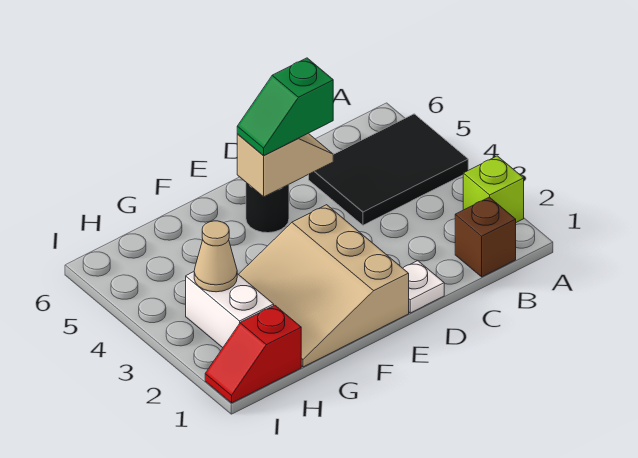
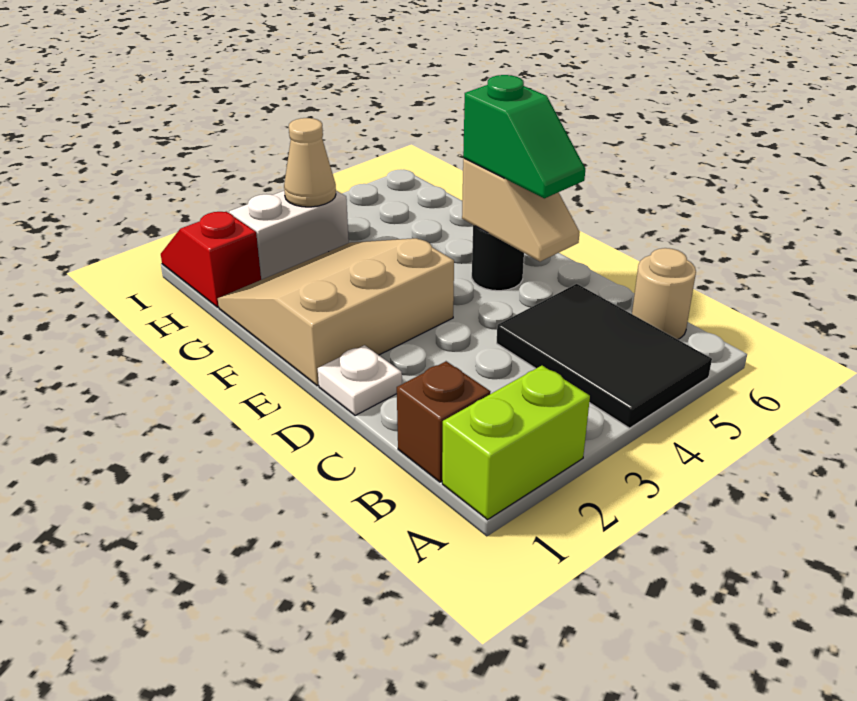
lime 1x1 brick [463,156,524,222] -> lime 1x2 brick [442,366,590,520]
none -> tan 1x1 round brick [632,248,696,339]
green 1x2 slope [237,58,333,156] -> green 1x2 slope turned to [463,75,585,198]

